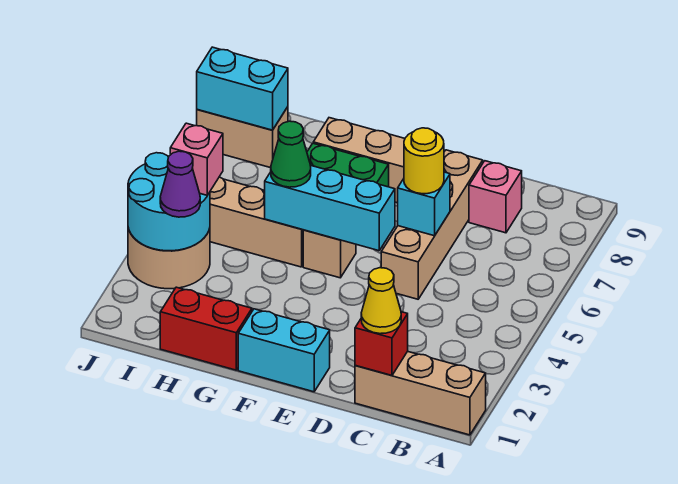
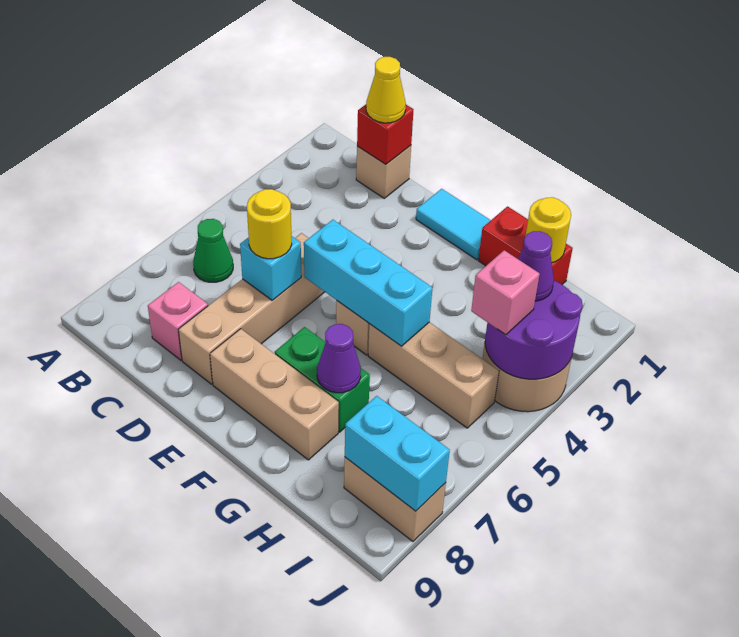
tan 1x3 brick [355,351,486,435] -> tan 1x1 brick [356,145,411,198]
cyan 1x2 brick [238,309,330,392] -> cyan 1x2 tile [416,189,491,260]
green 1x1 cone [271,121,311,187] -> green 1x1 cone moved to [193,219,233,282]
none -> purple 1x1 cone [317,324,361,393]
none -> yellow 1x1 round brick [526,197,571,262]
cyan 2x2 round brick [128,153,210,251] -> purple 2x2 round brick [485,281,583,379]

